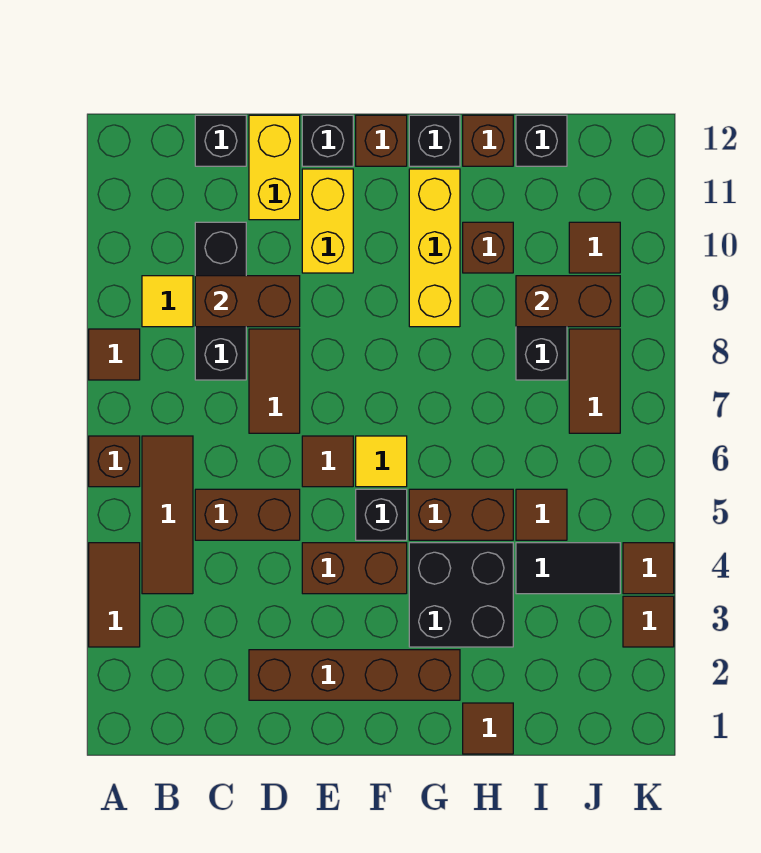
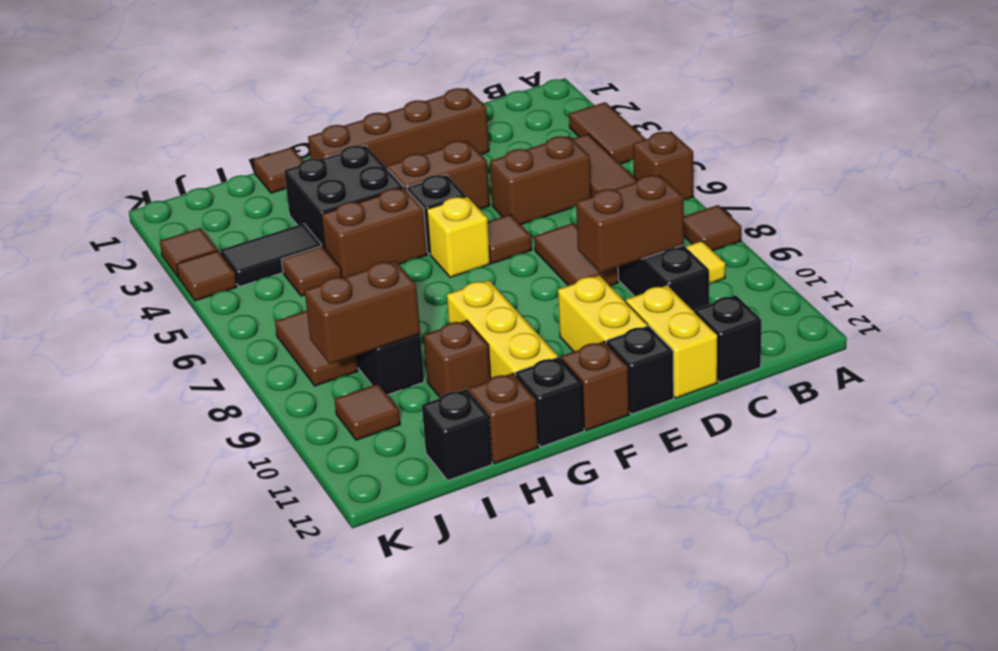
yellow 1x1 tile [356,436,407,487] -> yellow 1x1 brick [427,196,490,277]

